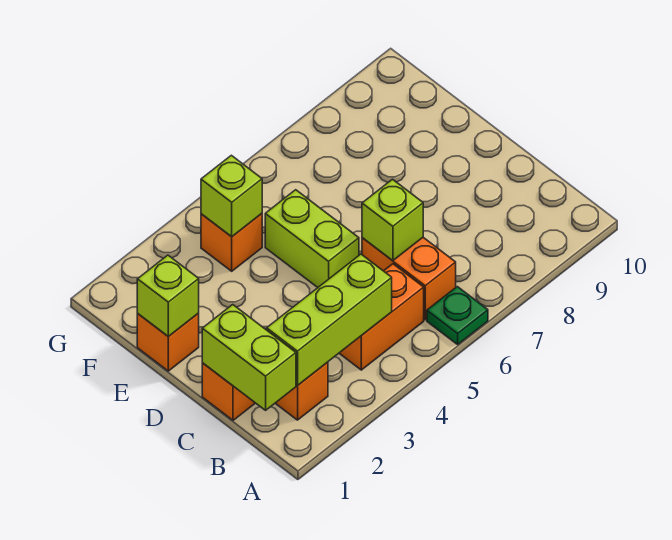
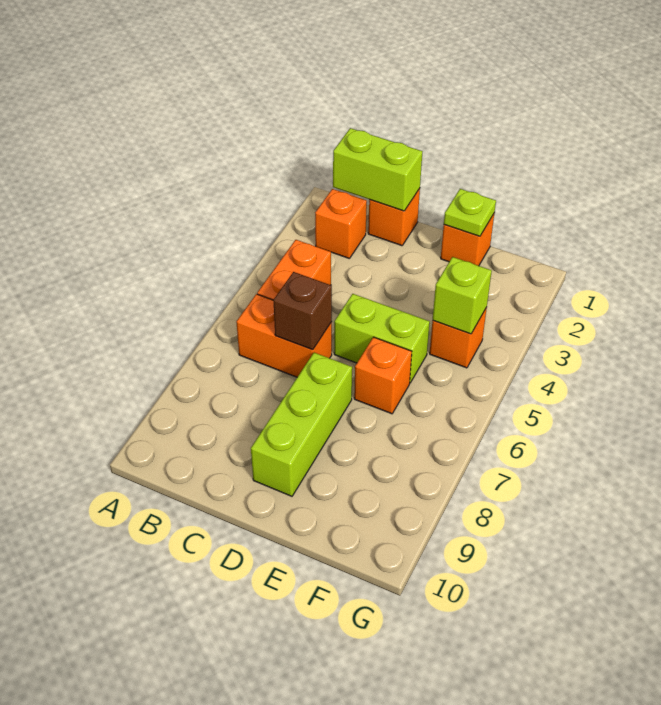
green 1x1 plate [427,287,488,344] -> none
lime 1x3 brick [267,254,392,386] -> lime 1x3 brick moved to [251,353,352,496]
lime 1x1 brick [362,179,423,261] -> brown 1x1 brick [273,272,332,350]
lime 1x1 brick [137,255,199,337] -> lime 1x1 plate [444,189,496,236]
none -> orange 1x1 brick [354,337,412,414]

